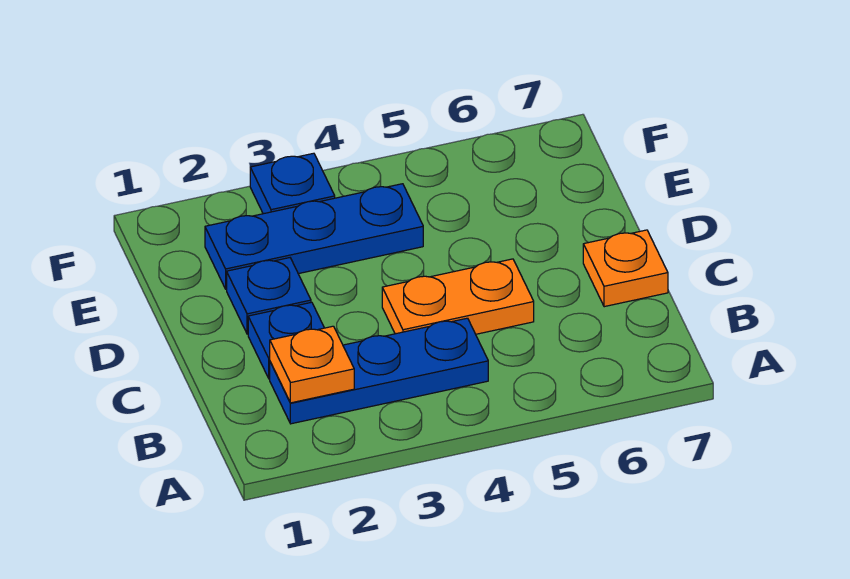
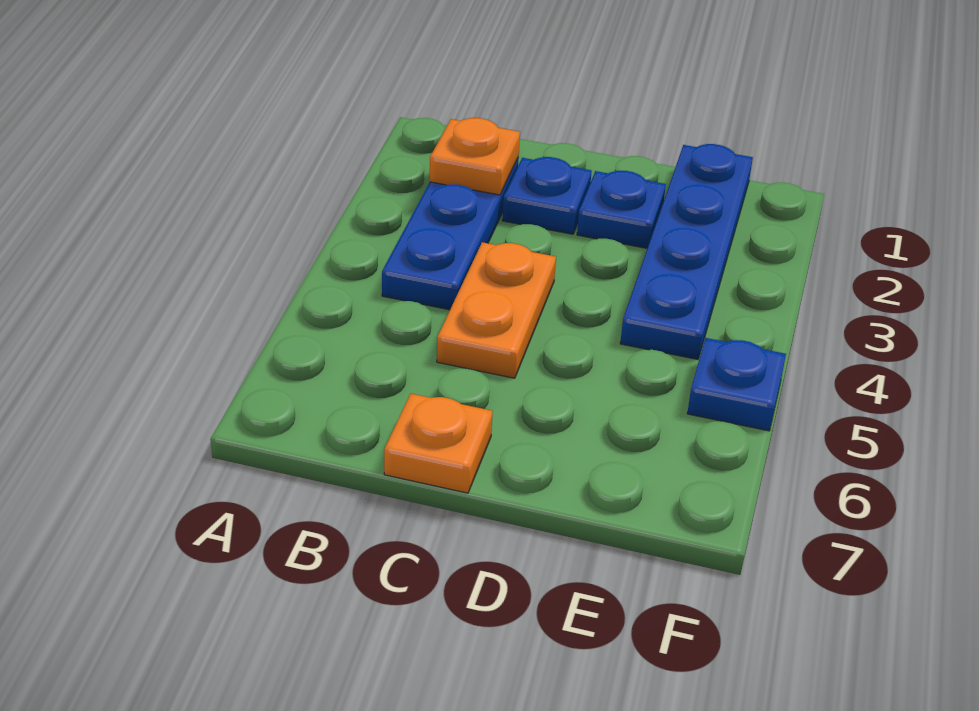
blue 1x3 plate [205,184,423,289] -> blue 1x4 plate [620,144,753,359]
blue 1x1 plate [250,153,335,214] -> blue 1x1 plate moved to [687,338,786,431]

